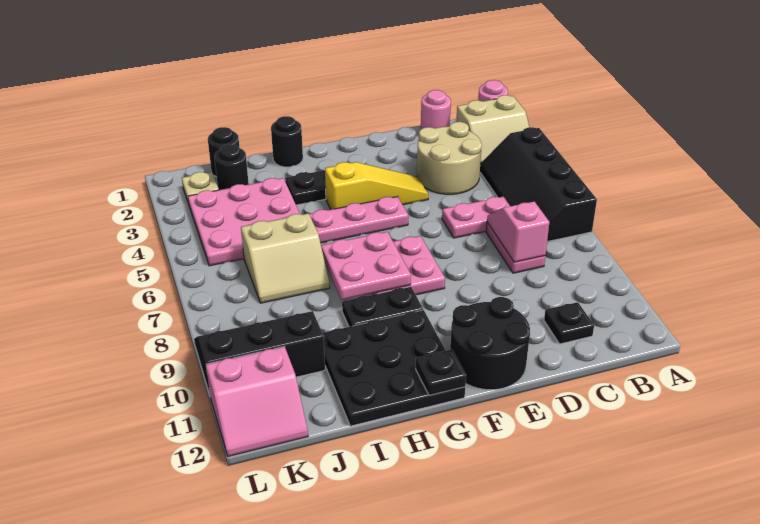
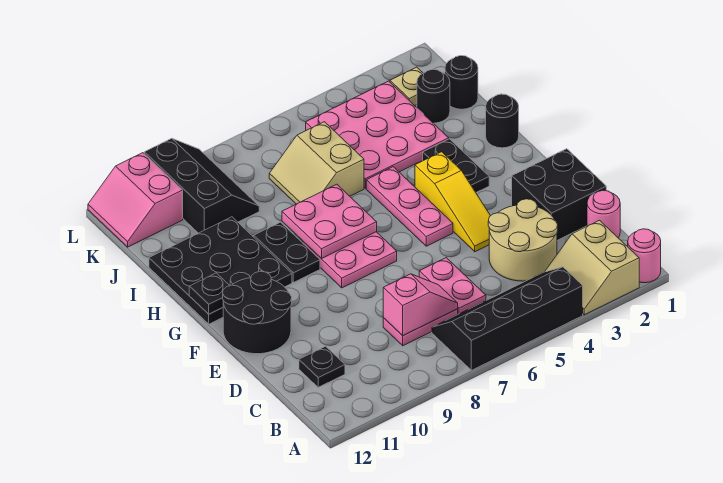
none -> black 2x2 brick [512,149,606,240]

